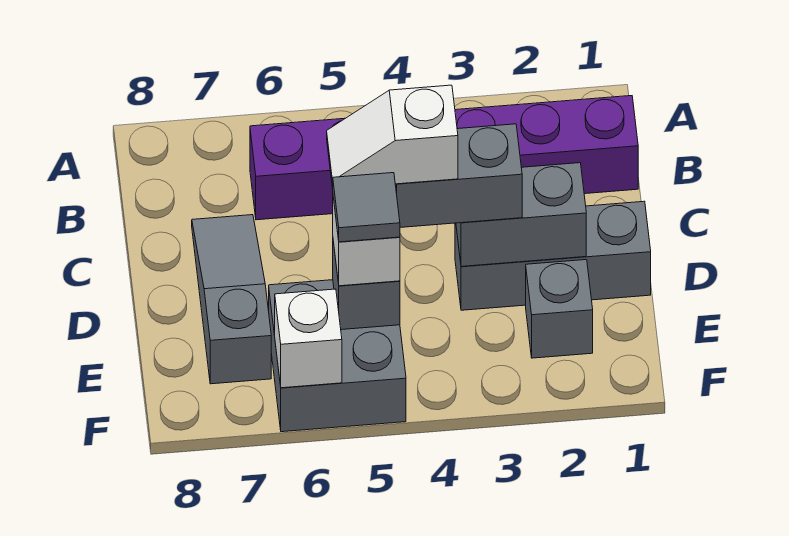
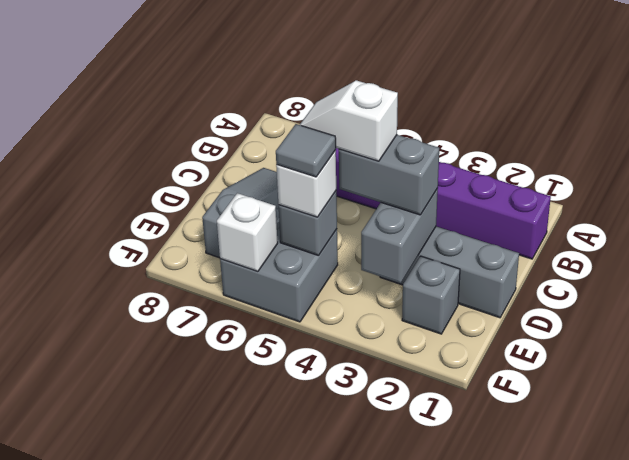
grey 1x2 brick [456,163,586,266] -> grey 1x2 brick turned to [361,189,438,283]

